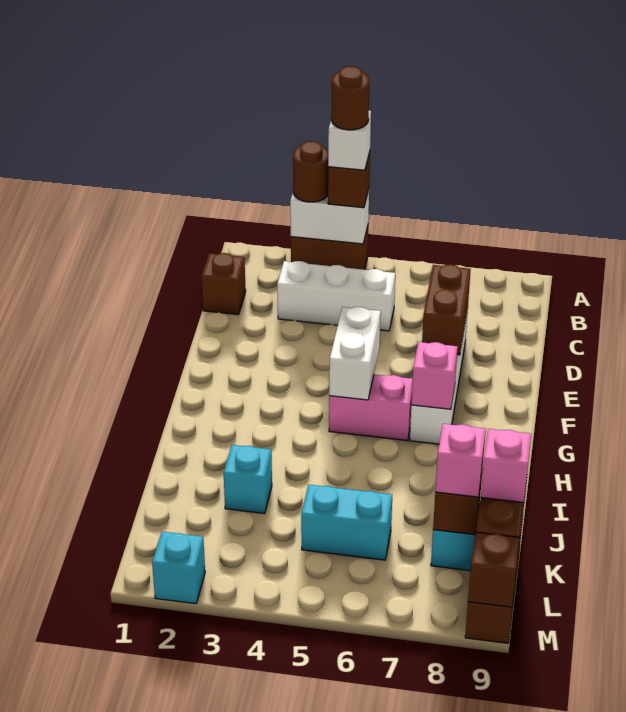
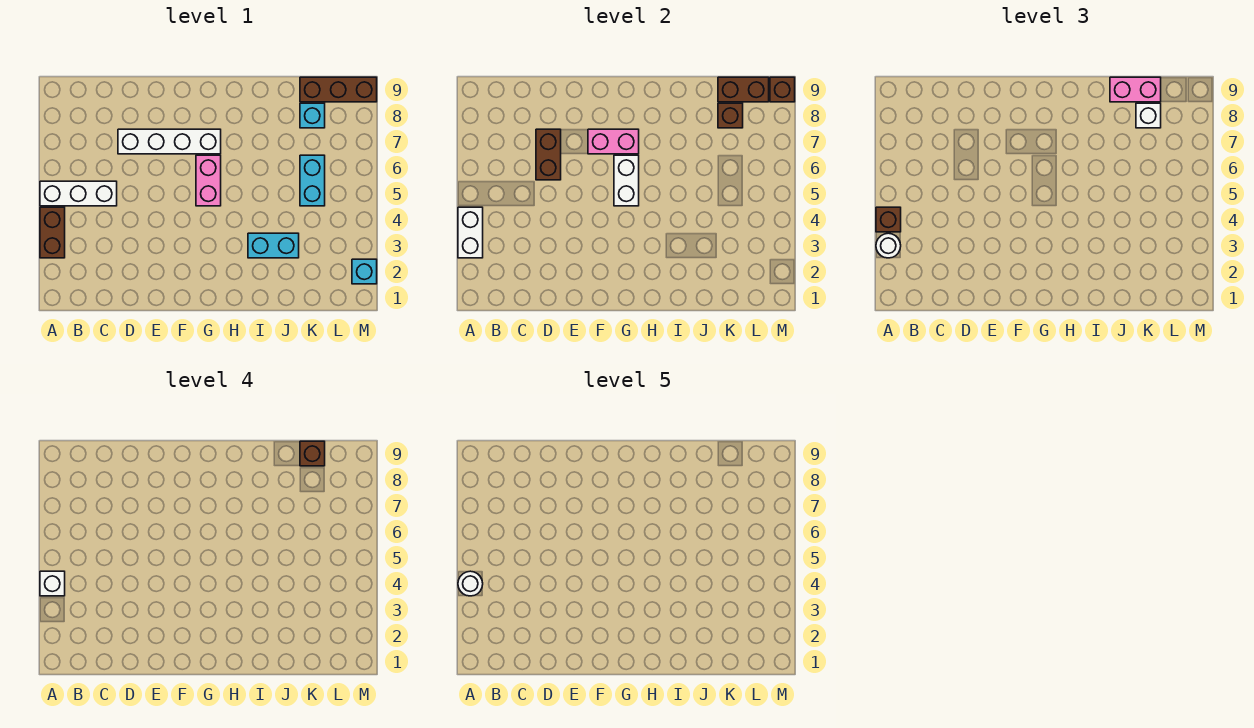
brown 1x1 round brick [293,141,328,202] -> white 1x1 round brick [876,233,901,258]
brown 1x1 round brick [331,66,369,130] -> white 1x1 round brick [458,571,483,596]
brown 1x1 brick [202,253,246,315] -> brown 1x1 brick moved to [300,441,325,466]
white 1x3 brick [277,261,395,331] -> white 1x3 brick turned to [40,181,117,206]
brown 1x2 brick [422,264,471,355] -> brown 1x2 brick turned to [536,129,561,180]
white 1x2 brick [329,307,381,400] -> white 1x2 brick turned to [614,155,639,206]
pink 1x1 brick [411,342,457,409] -> pink 1x2 brick [588,129,639,154]
cyan 1x1 brick [224,445,272,513] -> cyan 1x2 brick [248,233,299,258]
pink 1x1 brick [435,424,486,497] -> white 1x1 brick [1136,103,1161,128]
pink 1x1 brick [481,429,531,502] -> pink 1x2 brick [1110,77,1161,102]

